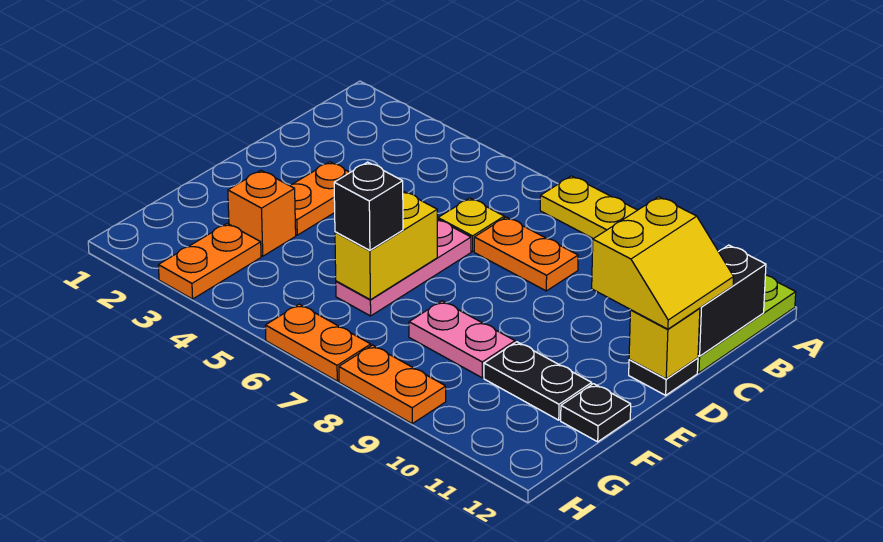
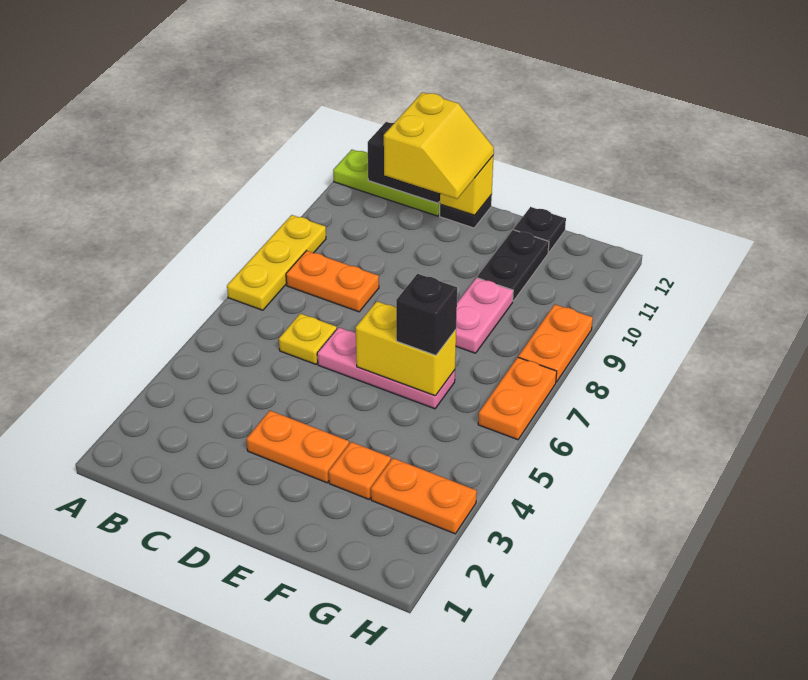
orange 1x2 plate [474,217,578,291] -> orange 1x2 plate turned to [286,251,379,312]
yellow 2x2 slope [592,197,734,329] -> yellow 2x2 slope turned to [384,92,494,199]
orange 1x1 brick [228,170,296,256] -> orange 1x1 plate [329,442,391,499]

